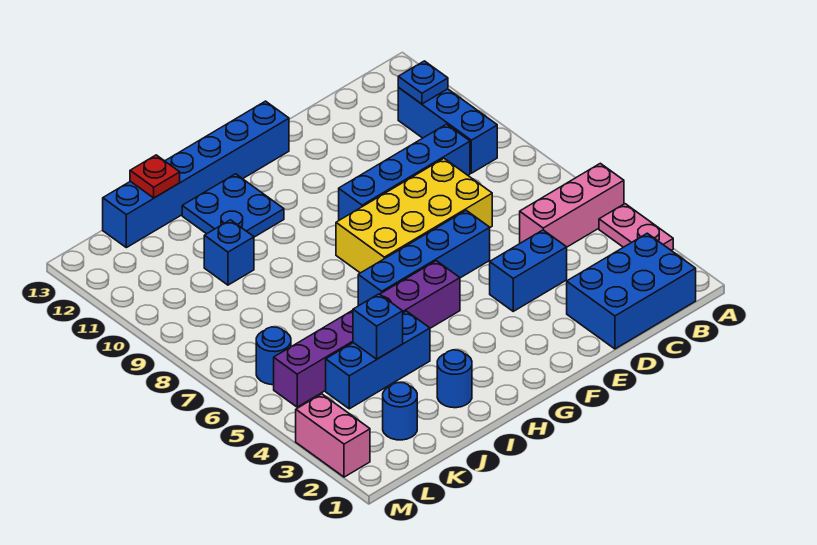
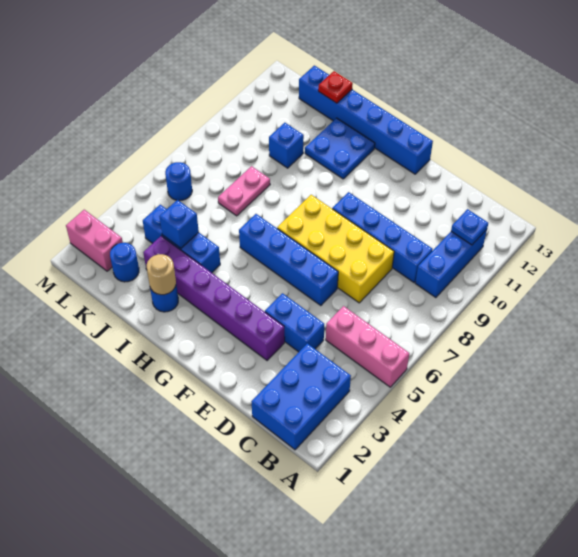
pink 1x2 plate [599,204,673,251] -> pink 1x2 plate moved to [218,166,270,216]
blue 2x3 brick [567,233,696,349] -> blue 2x3 brick turned to [251,343,351,450]
purple 1x6 brick [274,261,460,407] -> purple 1x6 brick moved to [143,236,285,360]
none -> tan 1x1 round brick [147,254,176,295]
pink 1x2 brick [296,394,370,477] -> pink 1x2 brick turned to [66,210,123,271]

